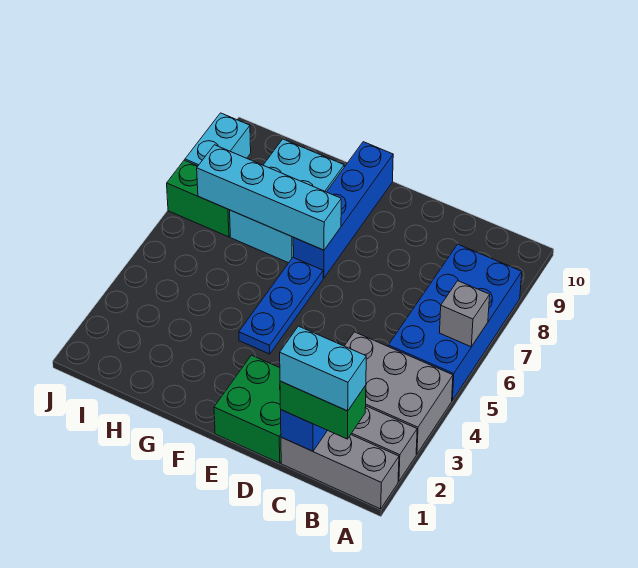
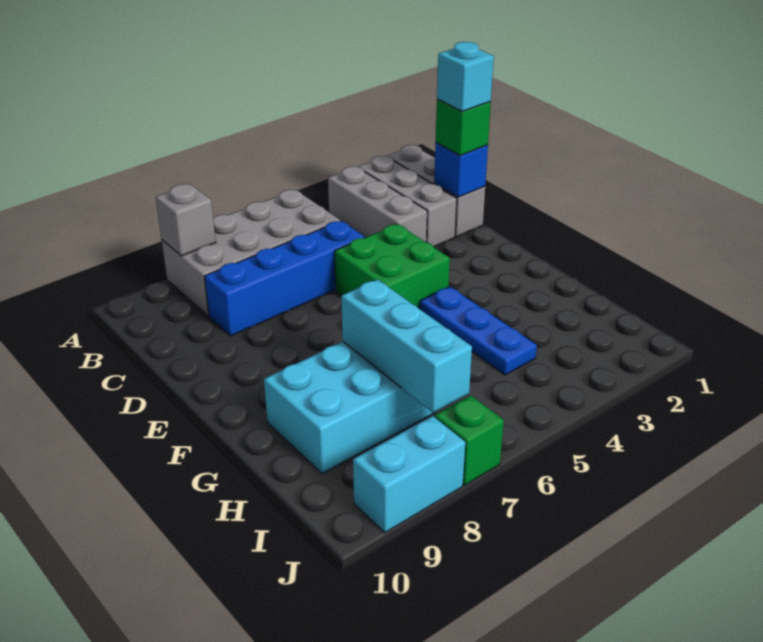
grey 2x3 brick [345,332,453,454] -> grey 1x3 brick [328,167,427,242]
blue 2x4 brick [388,244,522,400] -> grey 2x4 brick [162,190,340,316]
grey 1x1 brick [440,281,490,347] -> grey 1x1 brick moved to [156,184,216,256]
green 1x2 brick [280,381,366,439] -> green 1x1 brick [436,99,491,156]
cyan 1x2 brick [280,326,366,411] -> cyan 1x1 brick [437,42,494,112]
green 2x2 brick [214,355,281,463] -> green 2x2 brick moved to [334,224,450,308]
blue 1x3 plate [239,257,323,354] -> blue 1x3 plate turned to [419,287,537,375]
blue 1x4 brick [293,142,393,278] -> blue 1x4 brick moved to [204,221,365,336]
cyan 1x4 brick [197,145,341,250] -> cyan 1x3 brick [341,280,472,413]
green 1x2 brick [167,160,230,237] -> green 1x1 brick [435,395,504,485]

